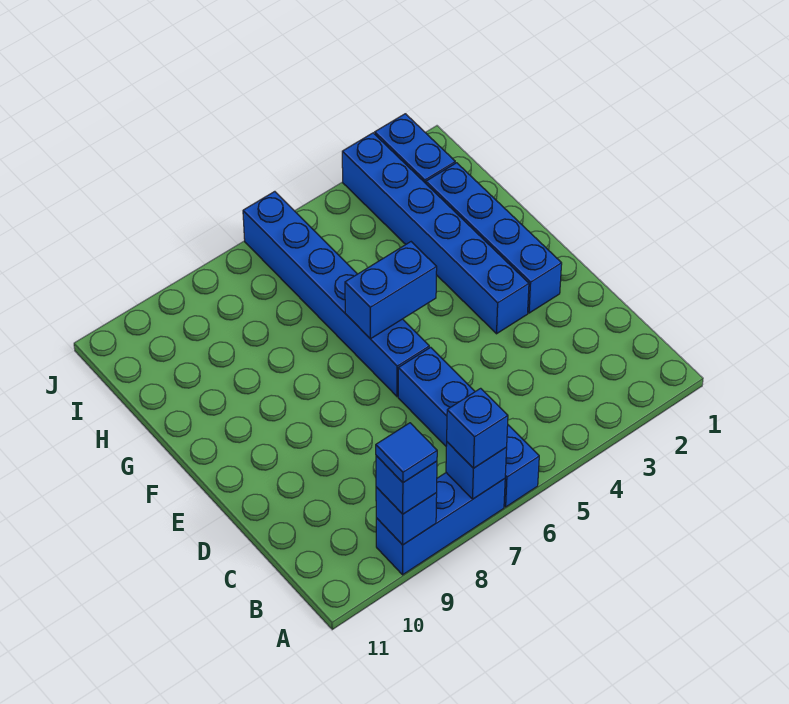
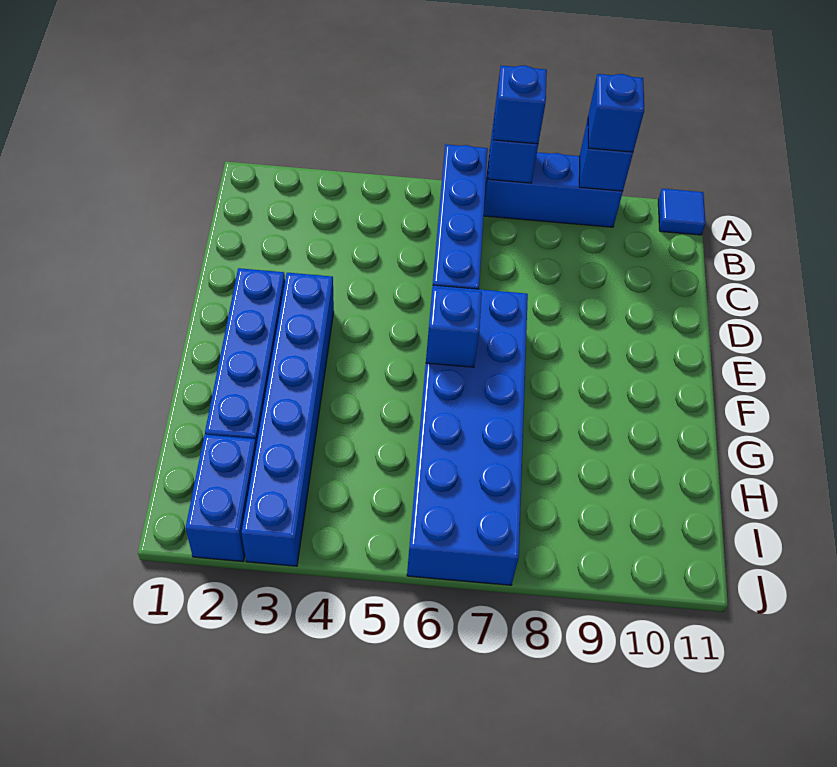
blue 1x1 tile [376,423,437,483] -> blue 1x1 tile moved to [658,189,706,235]
blue 1x6 brick [243,192,429,397] -> blue 2x6 brick [407,285,528,585]
blue 1x2 brick [345,242,437,339] -> blue 1x1 brick [426,287,482,367]

